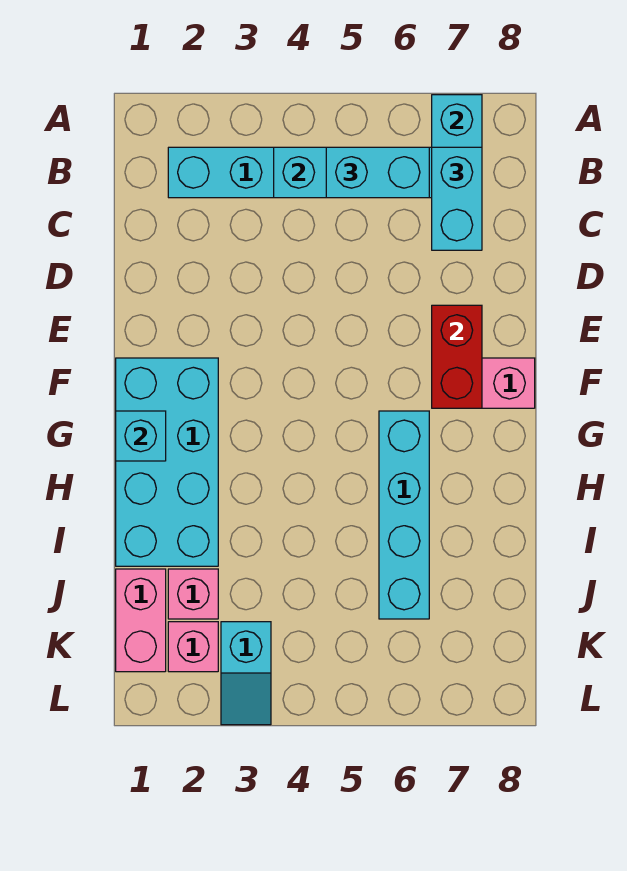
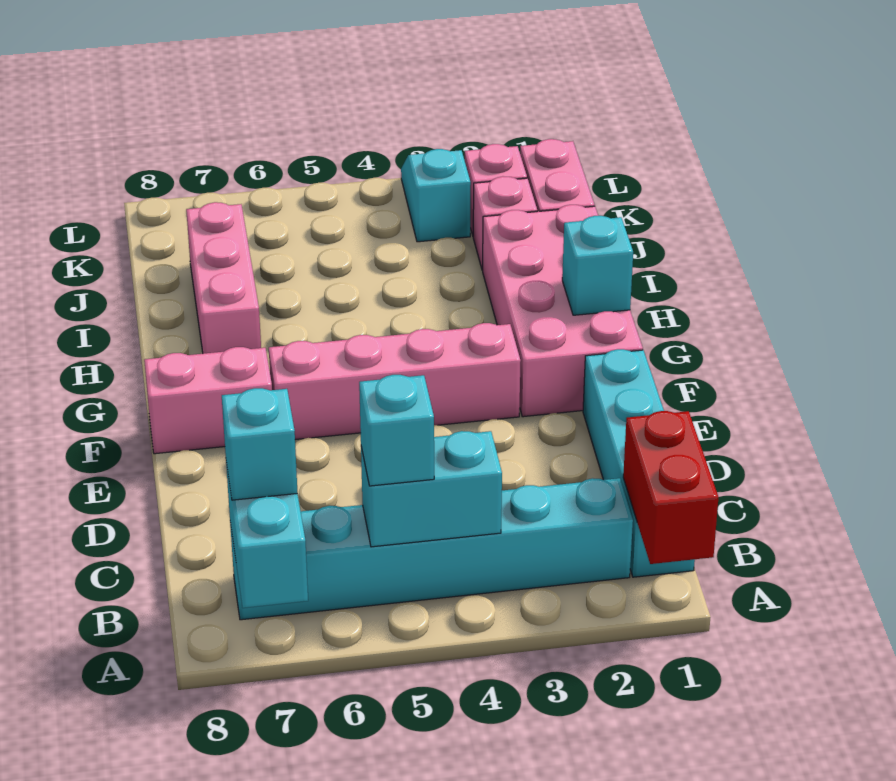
cyan 1x2 brick [326,147,429,198] -> cyan 1x1 brick [359,375,434,486]
cyan 1x2 brick [432,147,482,250] -> cyan 1x1 brick [222,388,298,500]
red 1x2 brick [432,305,482,408] -> red 1x2 brick moved to [623,411,719,564]
cyan 2x4 brick [116,358,218,566] -> pink 2x4 brick [483,205,643,417]
none -> pink 1x4 brick [269,323,521,440]
cyan 1x4 brick [379,411,429,619] -> cyan 1x4 brick moved to [583,349,695,577]
none -> pink 1x3 brick [186,202,261,354]

